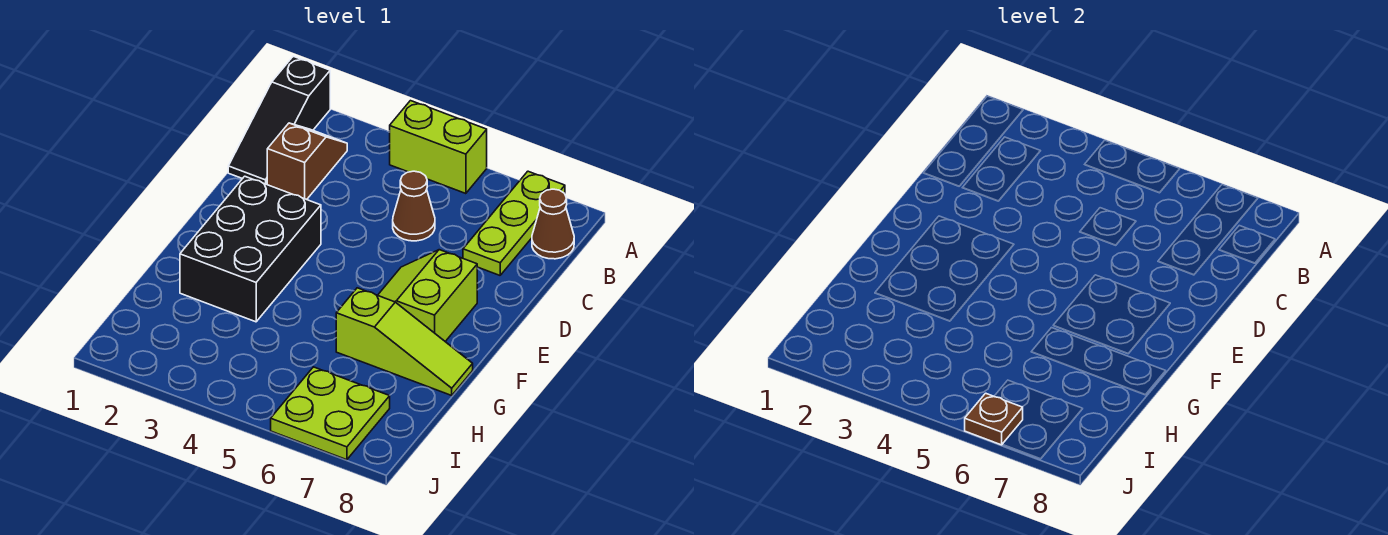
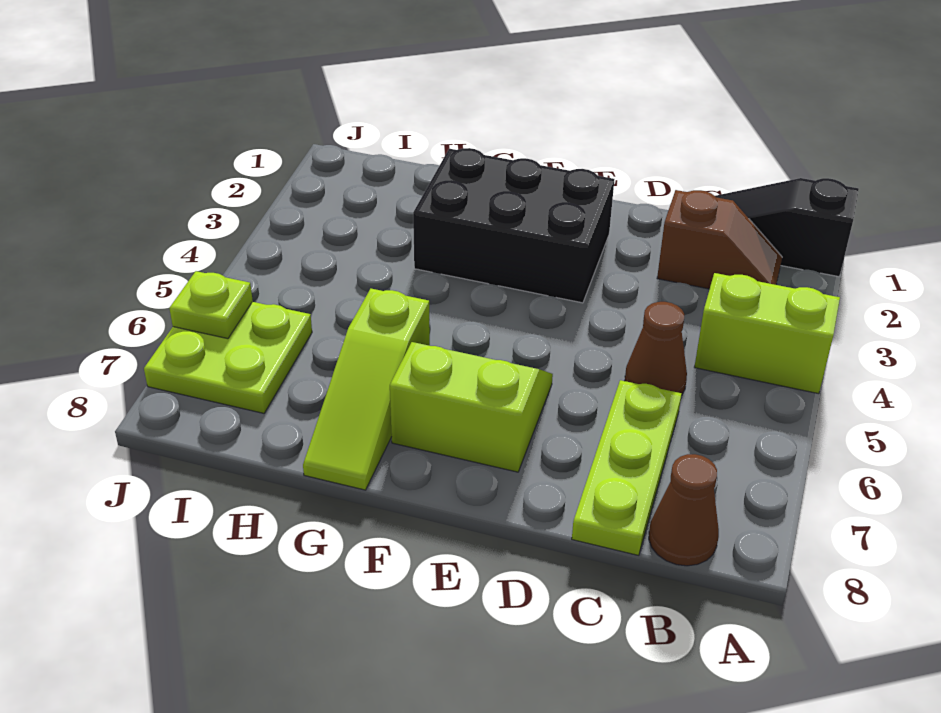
lime 1x2 brick [390,101,487,194] -> lime 1x2 brick turned to [695,273,840,394]
lime 1x3 plate [463,171,565,275] -> lime 1x3 plate turned to [572,380,682,555]
brown 1x1 plate [965,393,1023,445] -> lime 1x1 plate [169,271,253,339]

